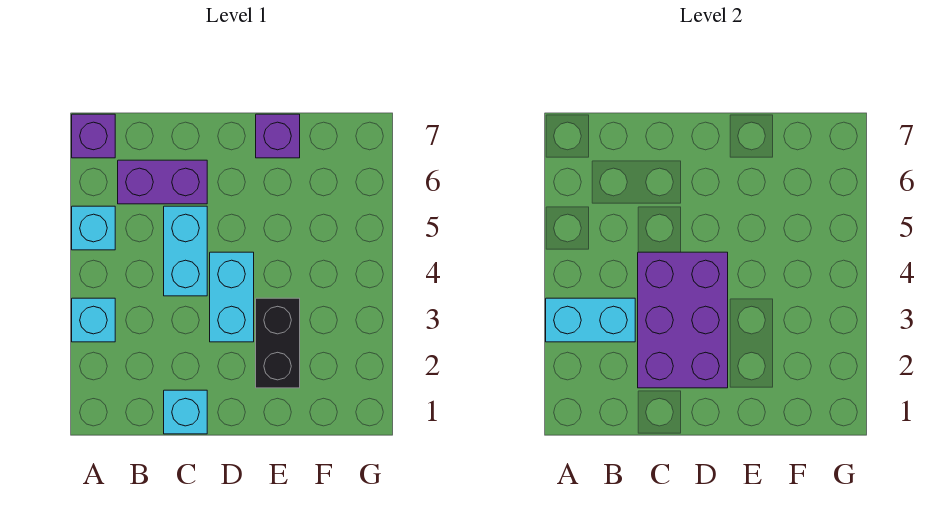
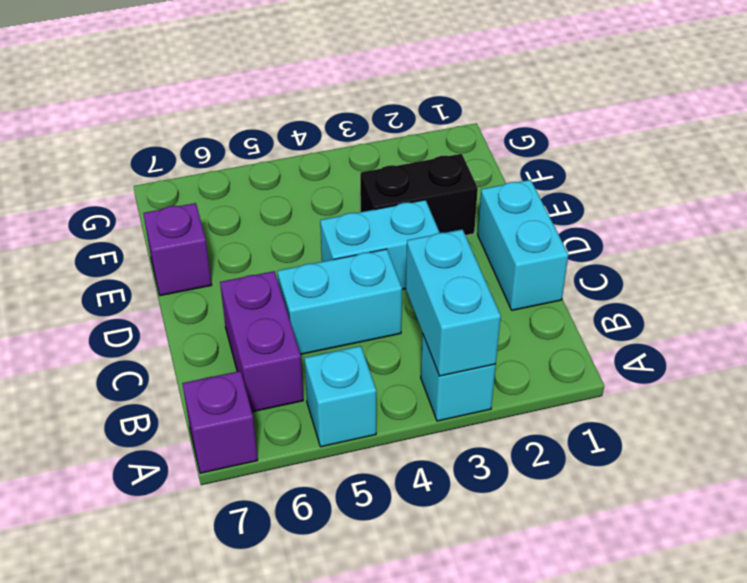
cyan 1x1 brick [164,390,207,434] -> cyan 1x2 brick [478,180,568,310]
purple 2x3 brick [638,252,728,388] -> none

